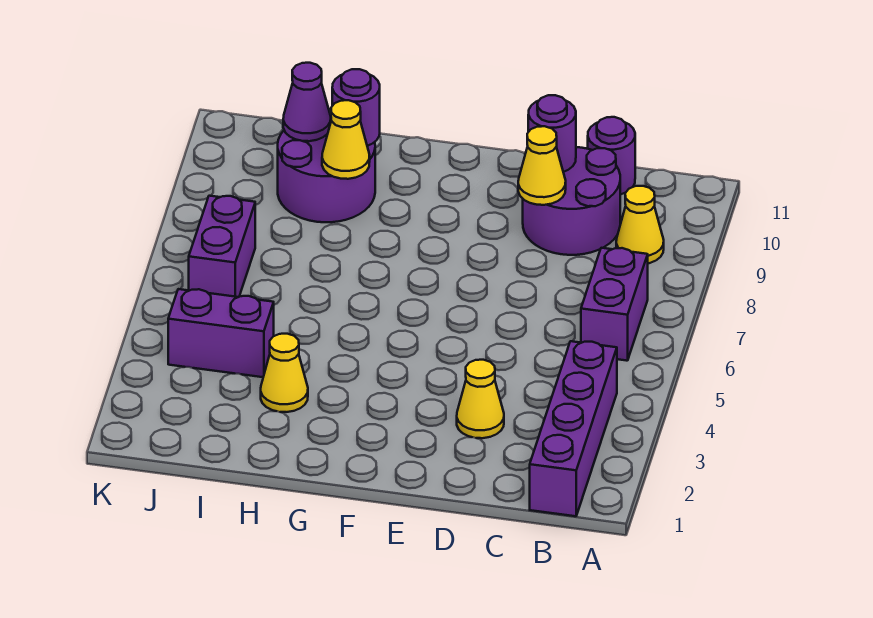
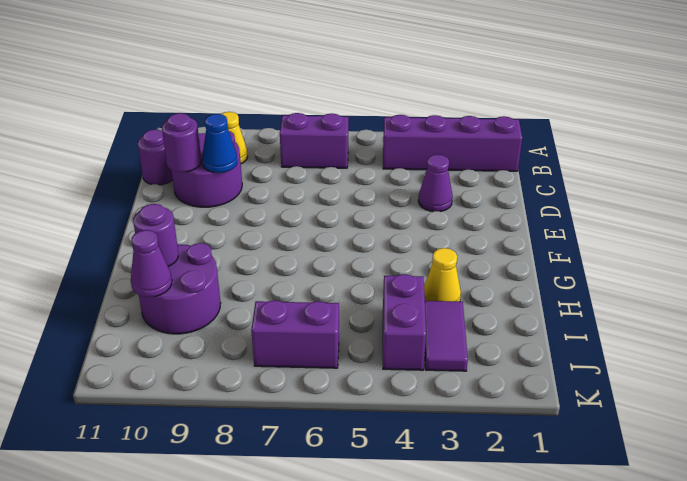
yellow 1x1 cone [457,360,504,438] -> purple 1x1 cone [418,155,453,212]
yellow 1x1 cone [518,126,566,205] -> blue 1x1 cone [202,114,237,173]
yellow 1x1 cone [322,100,370,179] -> none
none -> purple 1x2 tile [425,301,468,371]

